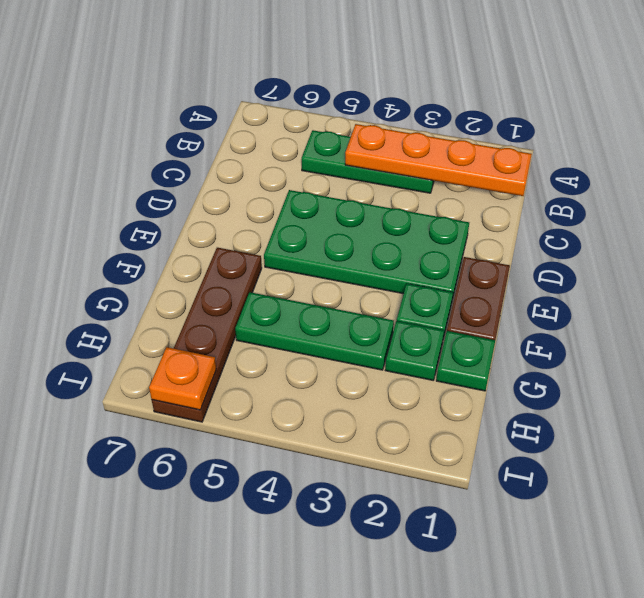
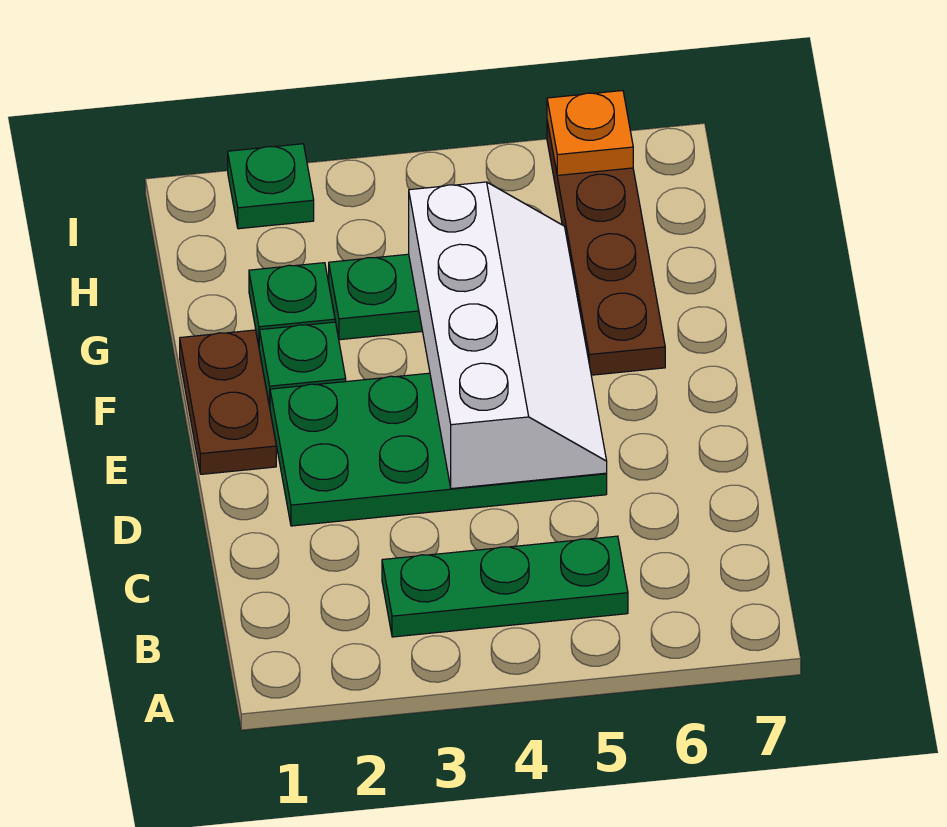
orange 1x4 plate [345,124,532,196] -> none
none -> white 2x4 slope [409,182,607,489]
green 1x1 plate [436,331,495,391] -> green 1x1 plate moved to [228,144,314,229]

